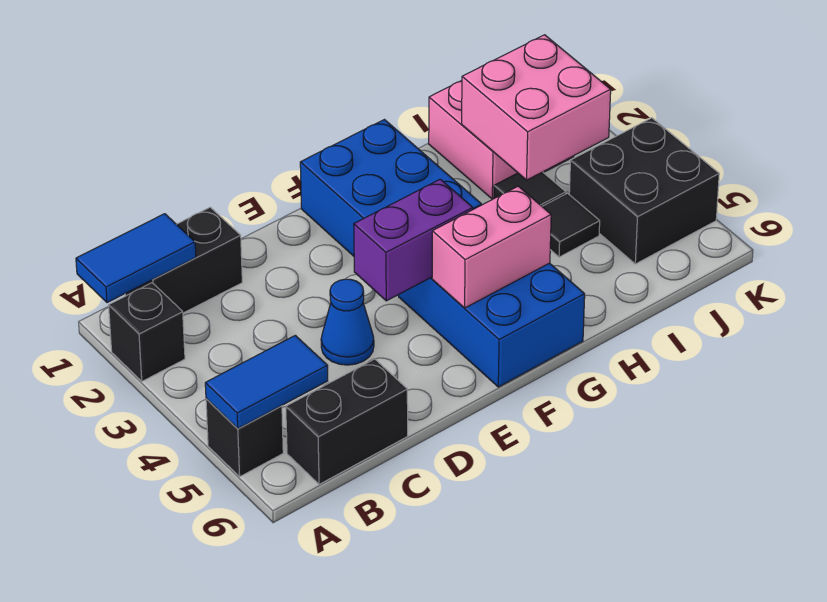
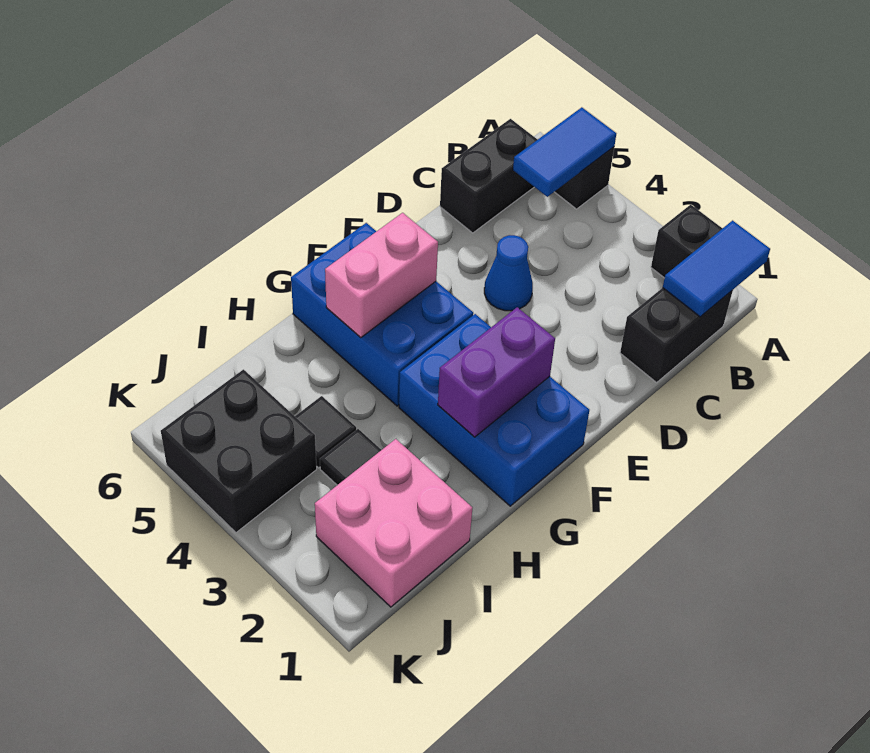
purple 1x2 brick [354,179,473,301] -> purple 1x2 brick moved to [438,307,555,437]
pink 2x2 brick [462,35,611,180] -> none

